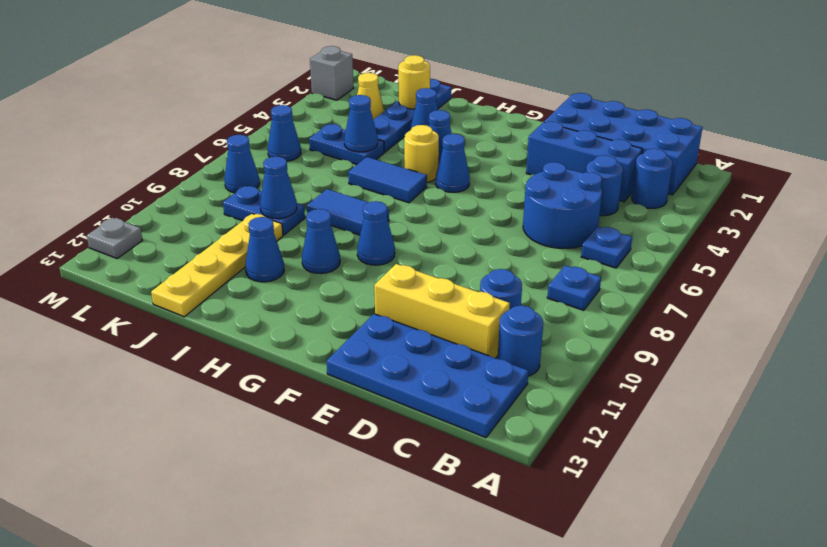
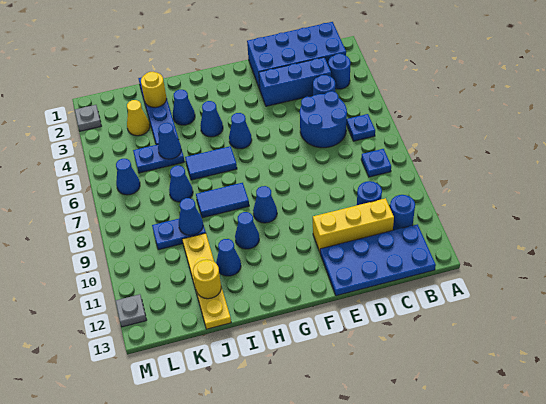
yellow 1x1 round brick [404,125,439,182] -> yellow 1x1 round brick moved to [193,260,221,299]
blue 1x1 cone [224,135,260,193] -> blue 1x1 cone moved to [169,166,193,202]
grey 1x1 brick [310,46,353,100] -> grey 1x1 plate [75,105,101,131]

